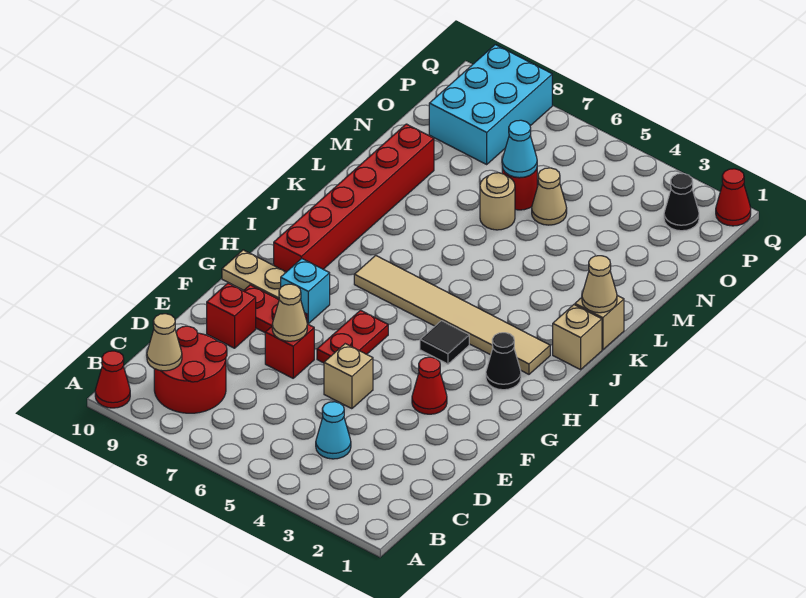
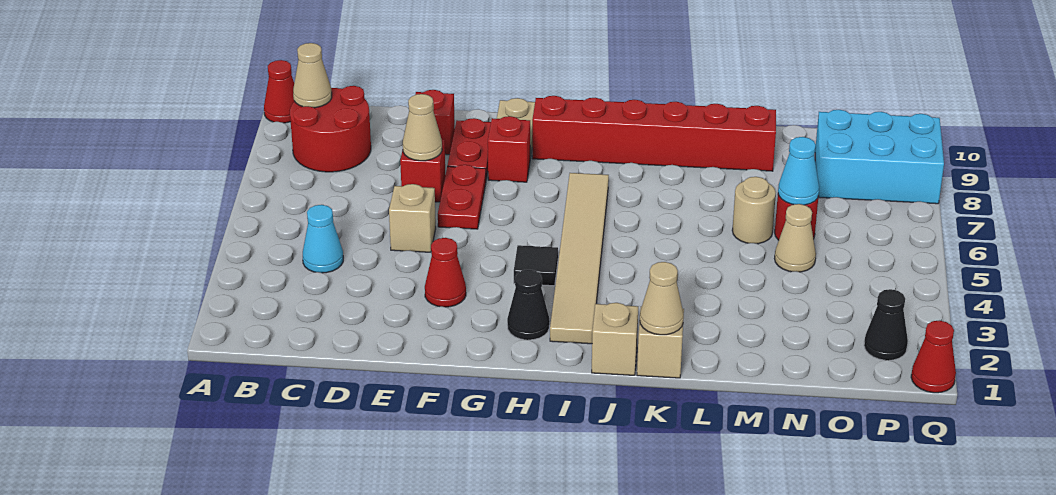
red 1x2 plate [317,310,388,363] -> red 1x2 plate turned to [438,165,486,229]
cyan 1x1 brick [281,259,330,323] -> red 1x1 brick [488,116,530,182]

